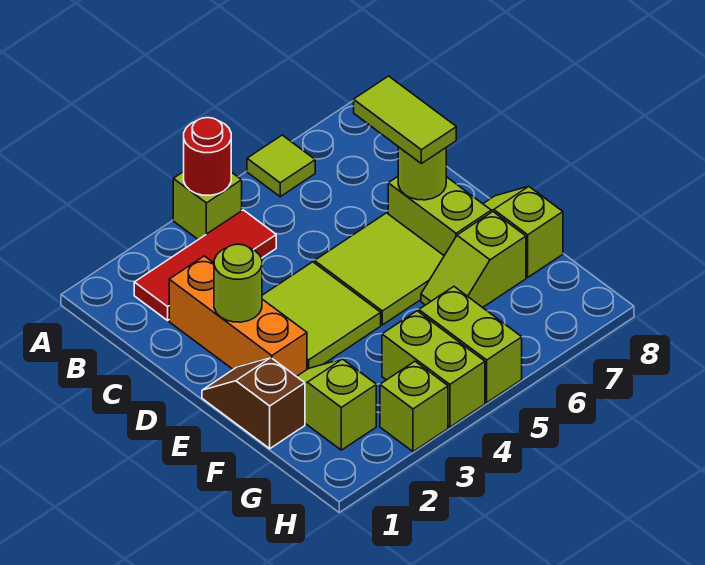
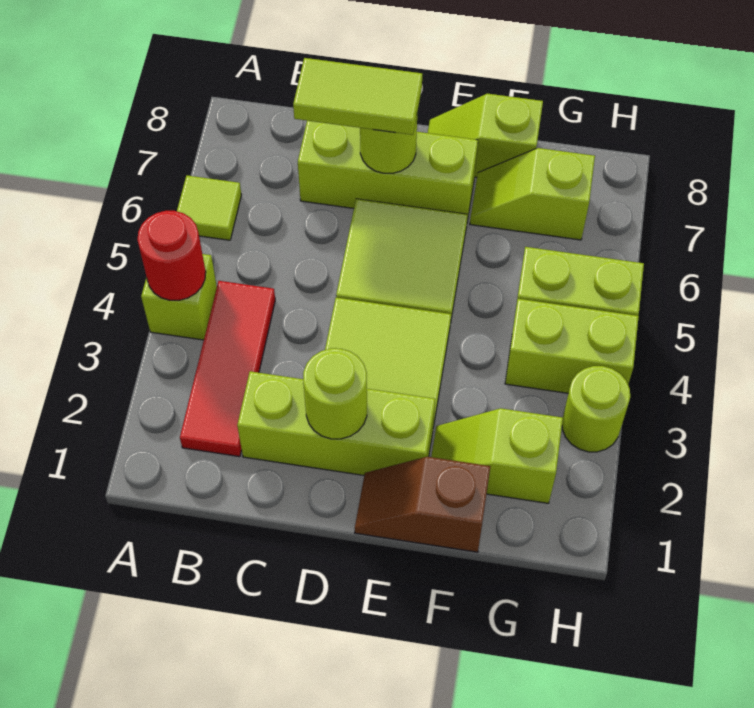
orange 1x3 brick [169,256,307,377] -> lime 1x3 brick [237,371,435,475]
lime 1x2 brick [388,177,491,256] -> lime 1x3 brick [298,121,478,221]
lime 1x2 slope [421,212,526,308] -> lime 1x2 slope turned to [470,148,595,240]
lime 1x1 brick [380,361,448,452] -> lime 1x1 round brick [562,366,630,452]

